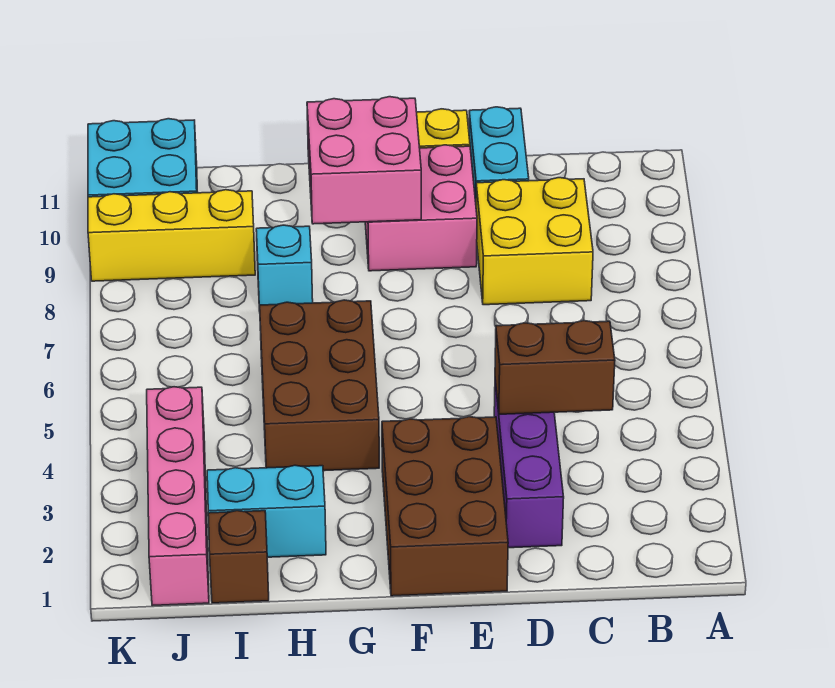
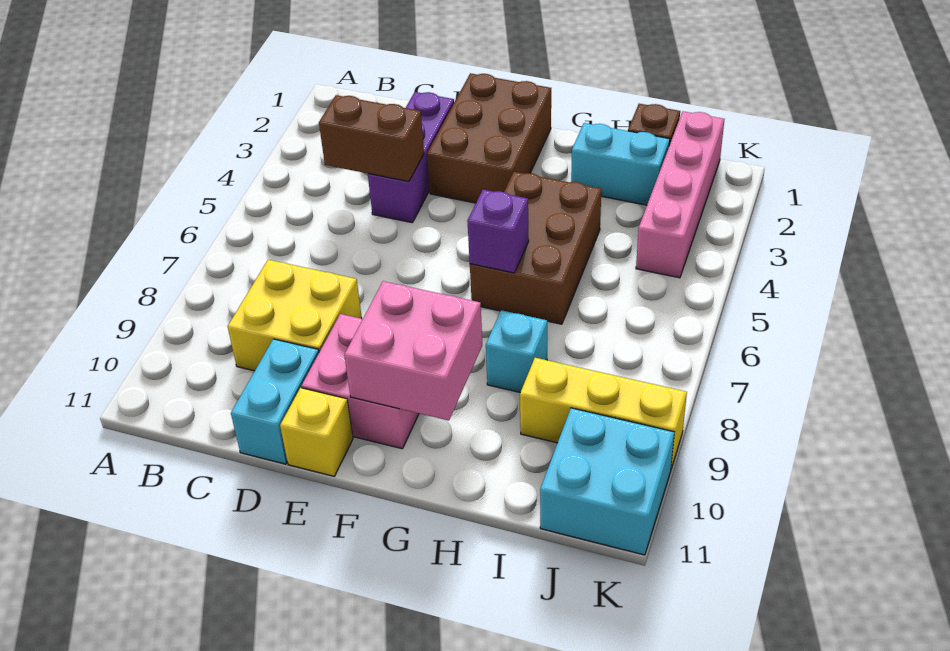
none -> purple 1x1 brick [467,190,529,273]

